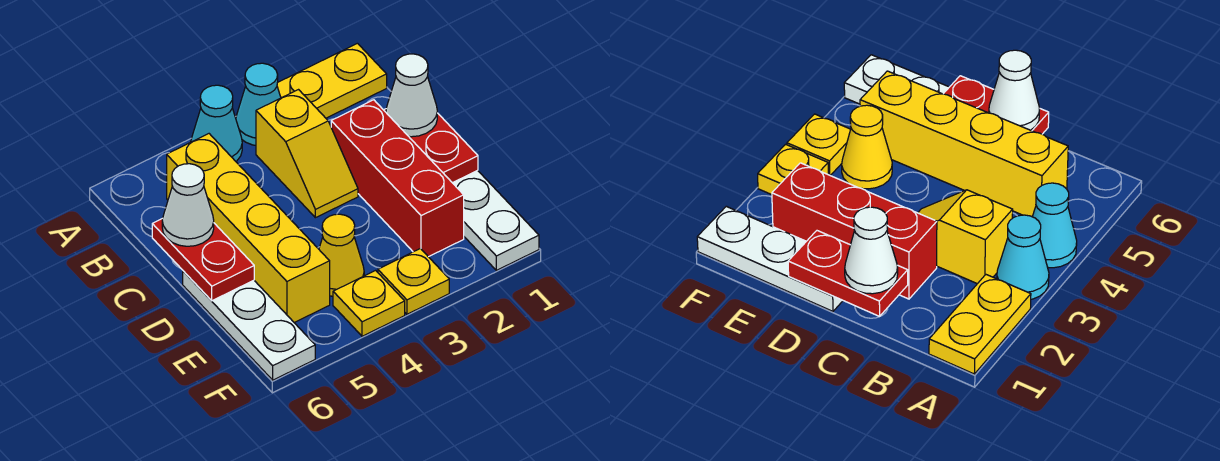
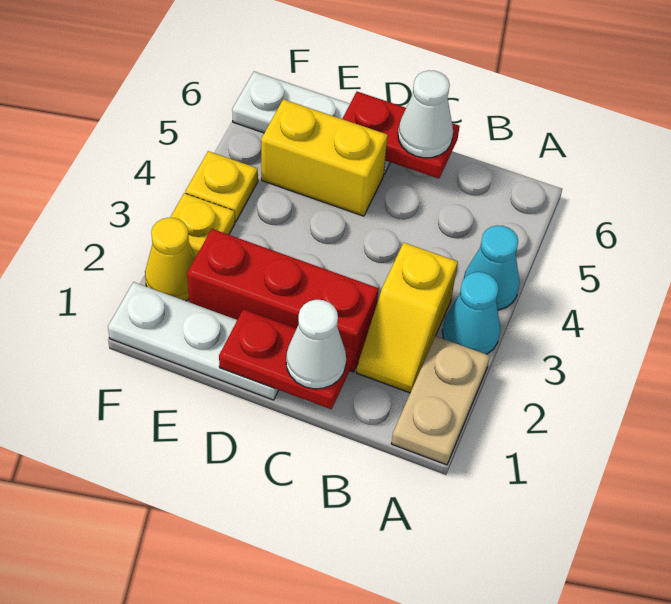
yellow 1x2 plate [277,43,387,118] -> tan 1x2 plate [391,336,490,465]
yellow 1x2 slope [256,90,358,218] -> yellow 1x2 slope turned to [356,243,458,393]
yellow 1x4 brick [167,134,330,323] -> yellow 1x2 brick [261,99,388,216]
yellow 1x1 cone [319,214,364,296] -> yellow 1x1 cone moved to [145,218,196,301]

